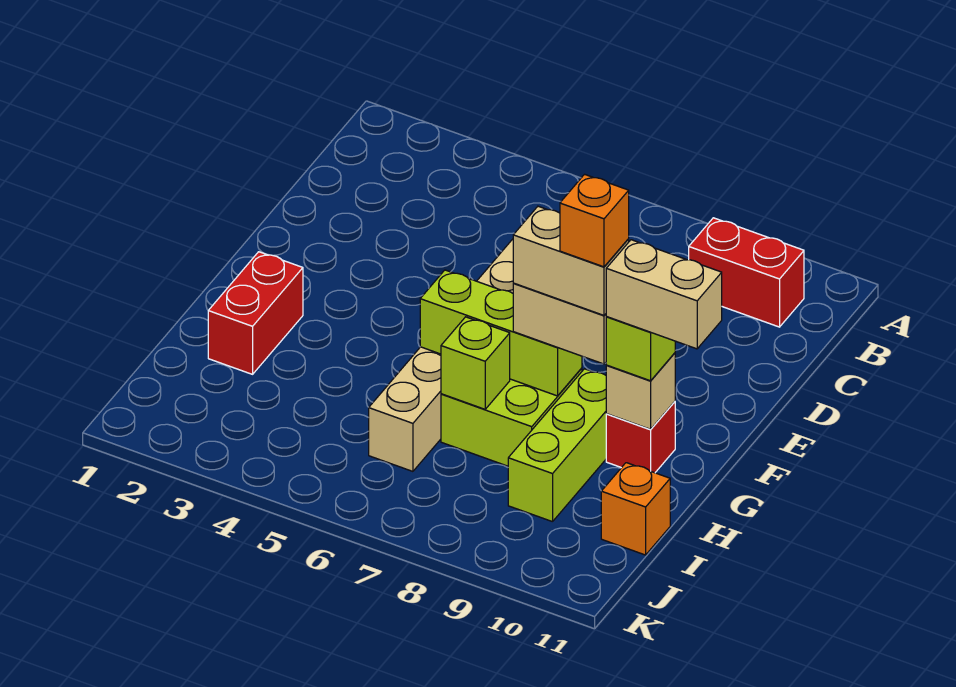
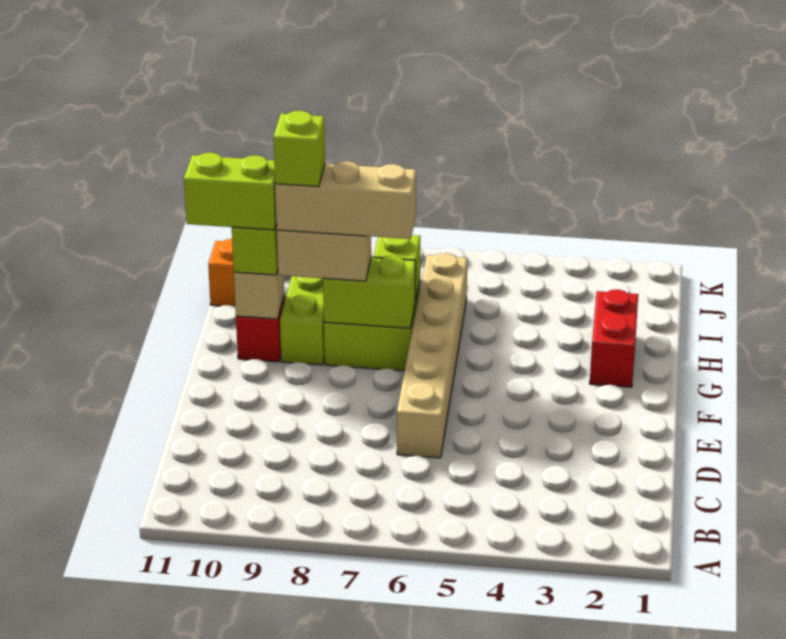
red 1x2 brick [689,218,804,327] -> none
lime 1x3 brick [420,270,582,396] -> lime 1x2 brick [323,256,416,328]
tan 1x2 brick [513,206,629,315] -> tan 1x3 brick [275,161,416,239]
orange 1x1 brick [560,174,629,267] -> lime 1x1 brick [274,111,325,187]
tan 1x2 brick [606,240,722,349] -> lime 1x2 brick [184,153,277,230]

